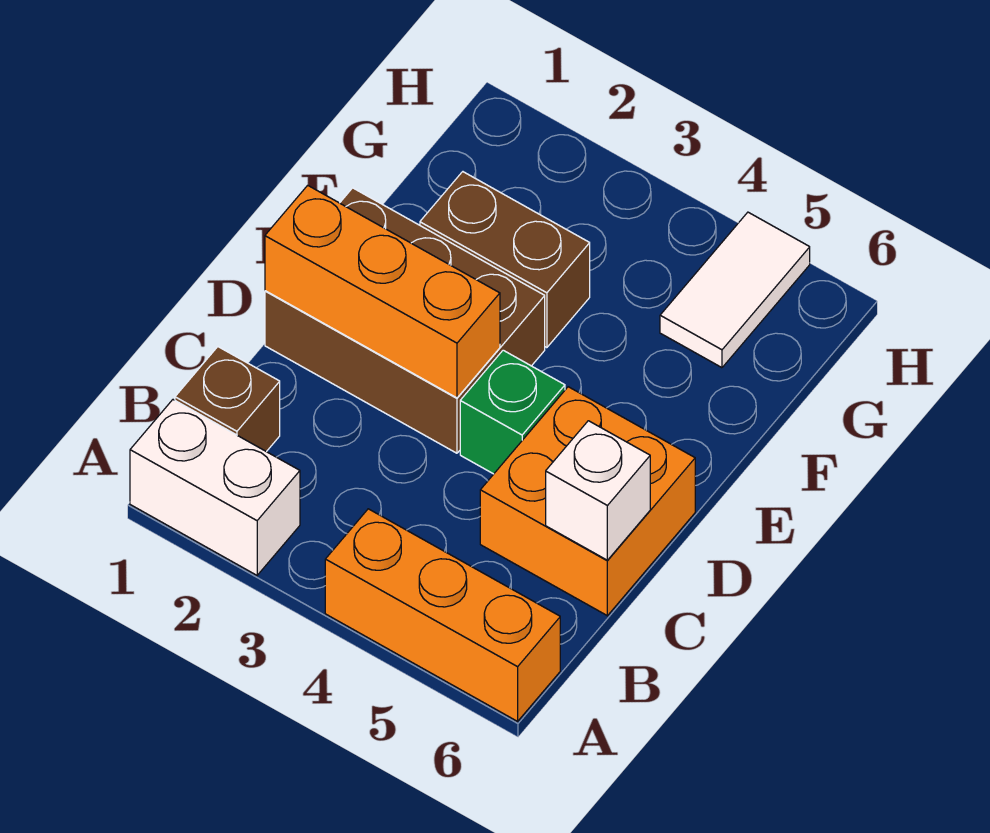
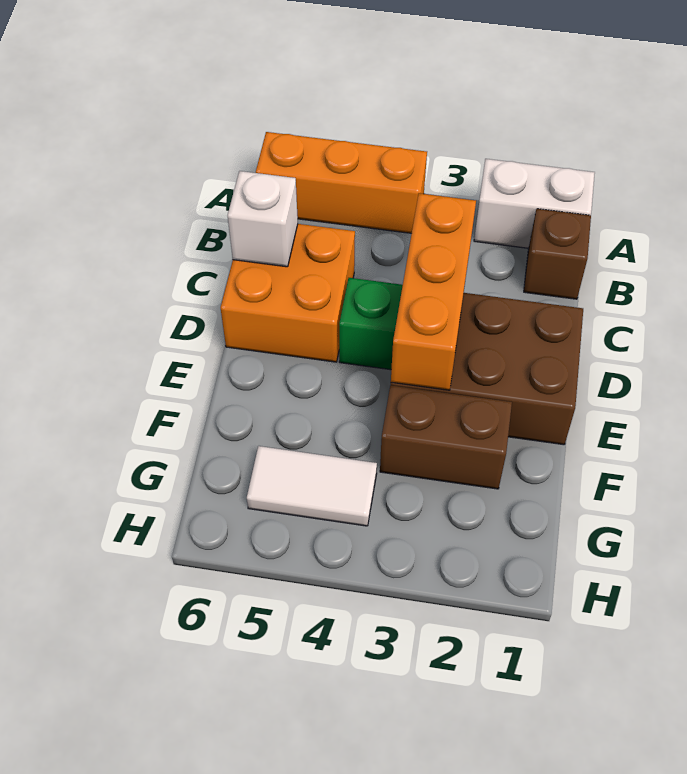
orange 1x3 brick [265,185,500,398] -> orange 1x3 brick turned to [391,193,476,390]
white 1x2 tile [660,212,810,368] -> white 1x2 tile turned to [247,446,377,526]

